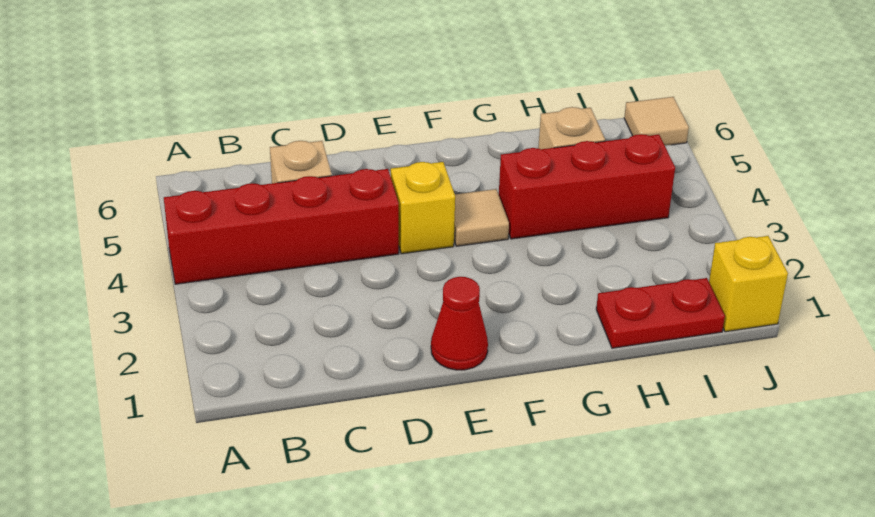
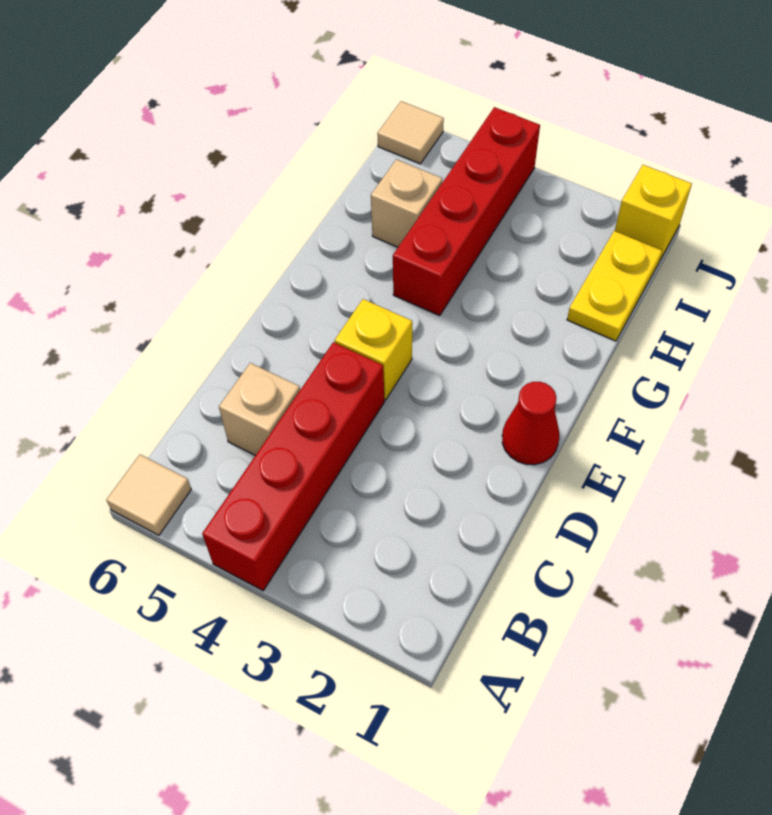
tan 1x1 tile [454,189,509,246] -> tan 1x1 tile moved to [106,455,191,535]
red 1x3 brick [499,134,675,239] -> red 1x4 brick [393,107,540,316]
red 1x2 plate [596,278,725,348] -> yellow 1x2 plate [567,231,662,341]

